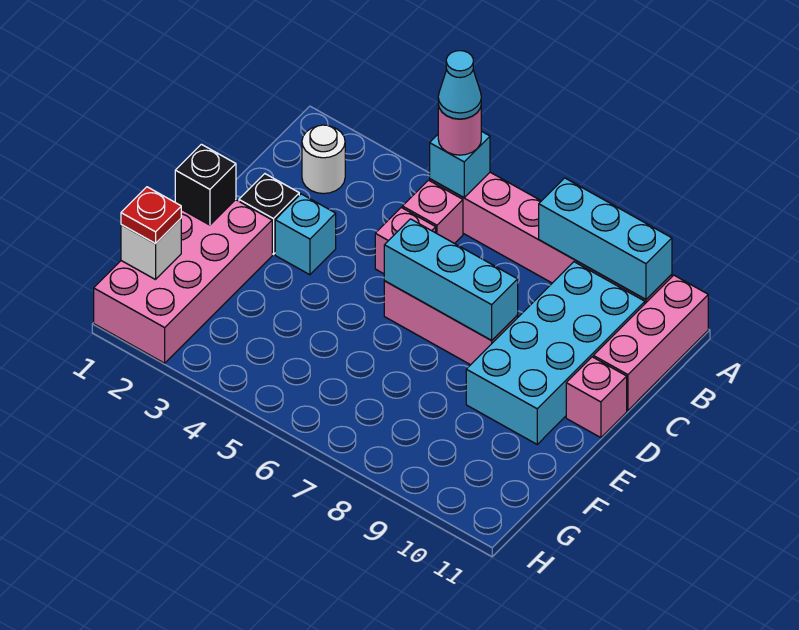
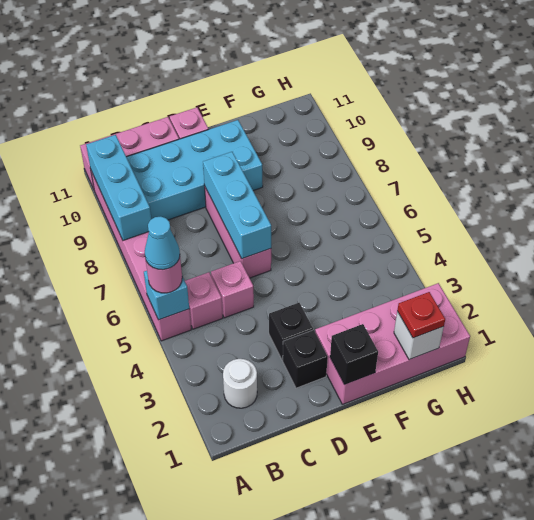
cyan 1x1 brick [275,194,336,275] -> black 1x1 brick [269,303,313,360]

